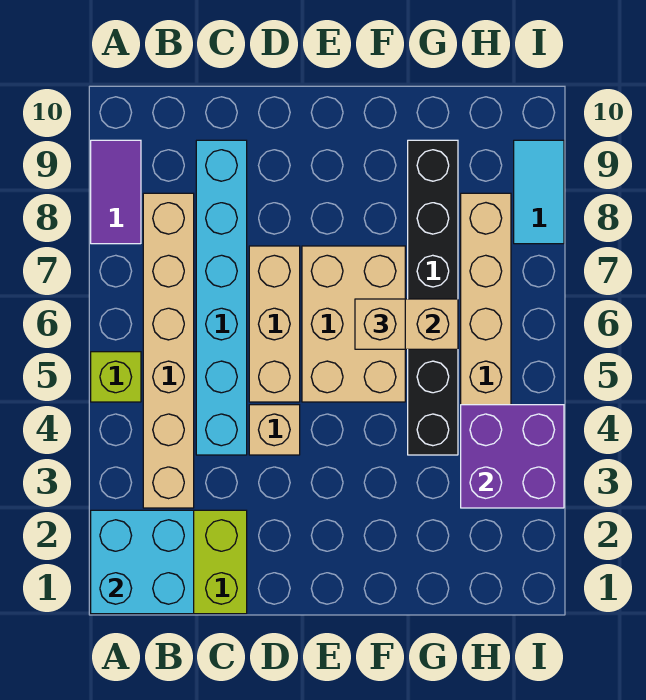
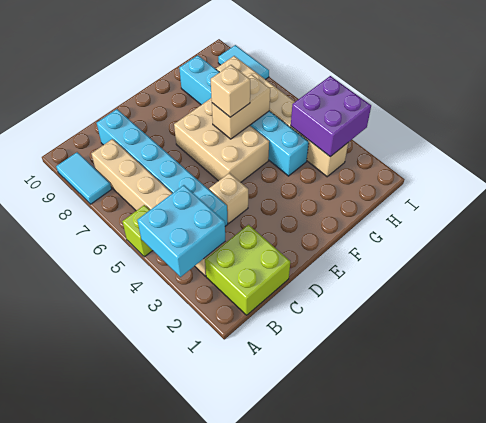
cyan 2x2 brick [91,510,194,614] -> cyan 2x2 brick moved to [137,185,225,277]
purple 1x2 tile [91,140,141,244] -> cyan 1x2 tile [56,152,111,204]
tan 1x3 brick [249,246,300,402] -> none
black 1x6 brick [408,140,458,455] -> cyan 1x6 brick [179,55,309,176]

